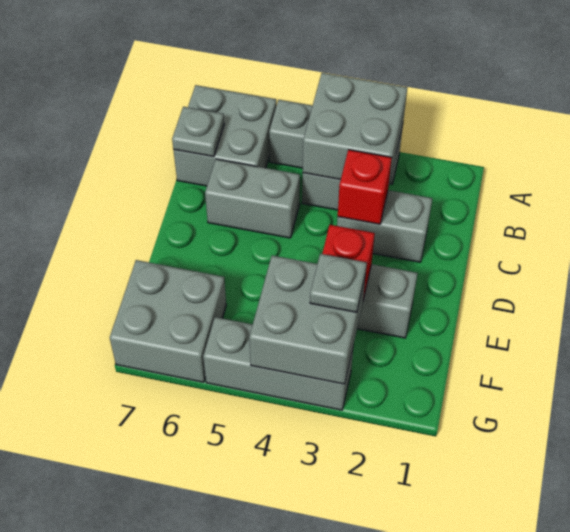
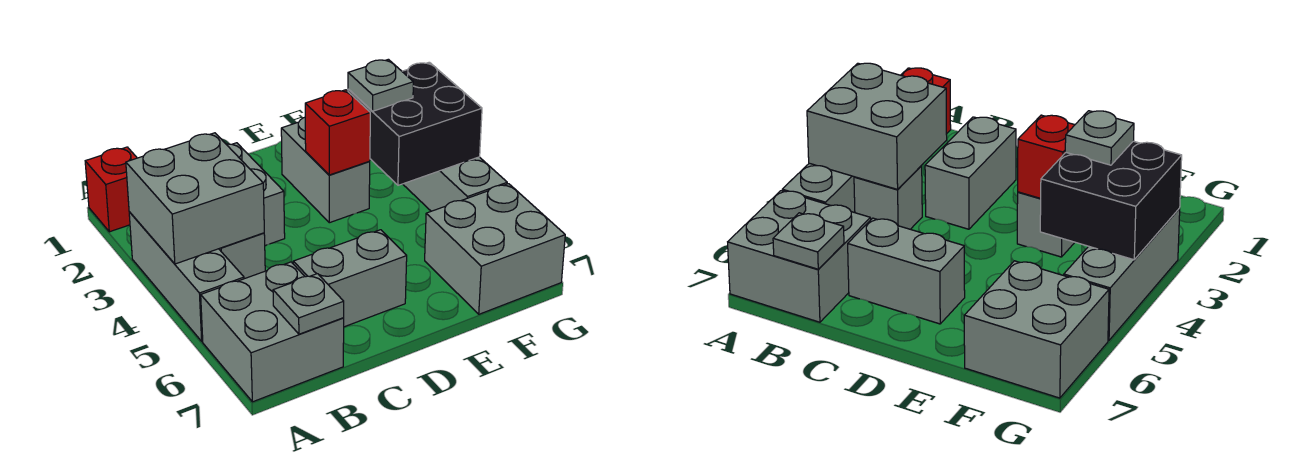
red 1x1 brick [338,150,392,224] -> red 1x1 brick moved to [85,147,137,232]
grey 1x2 brick [205,159,300,238] -> grey 1x2 brick turned to [293,230,407,327]
grey 2x2 brick [249,255,366,384] -> black 2x2 brick [348,62,482,185]

